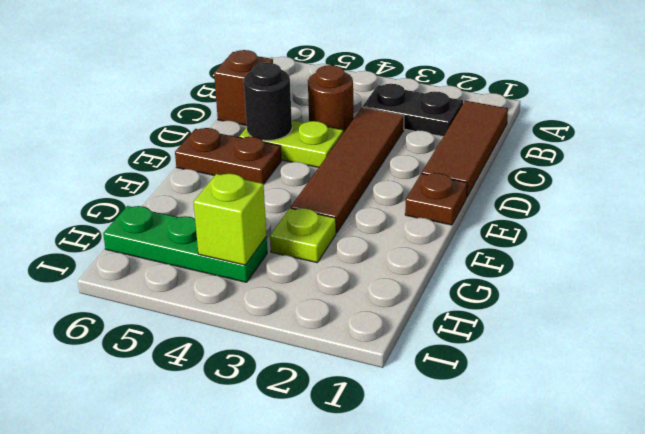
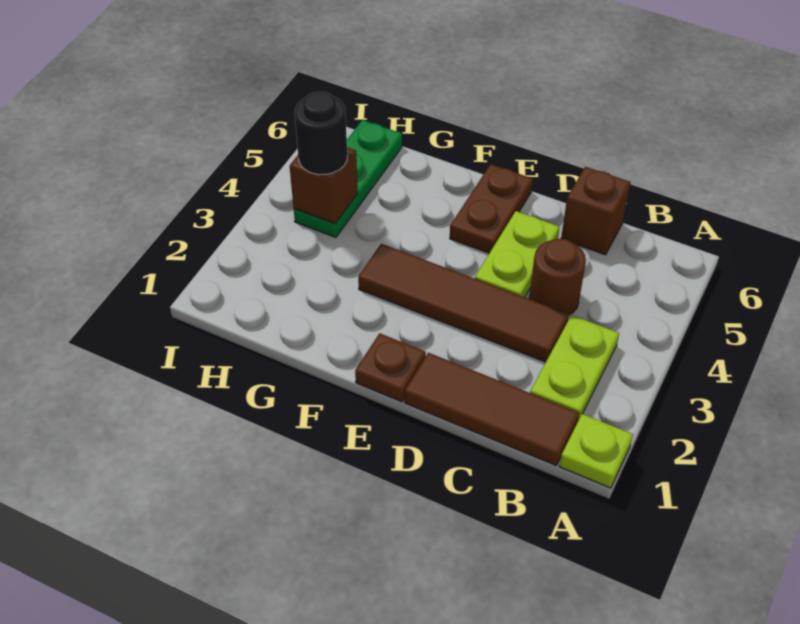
black 1x2 plate [363,84,463,136] -> lime 1x2 plate [530,315,619,421]
black 1x1 round brick [244,63,292,140] -> black 1x1 round brick moved to [295,92,347,175]
lime 1x1 plate [270,208,336,263] -> lime 1x1 plate moved to [559,414,633,488]
lime 1x1 brick [194,174,266,265] -> brown 1x1 brick [290,147,358,224]

